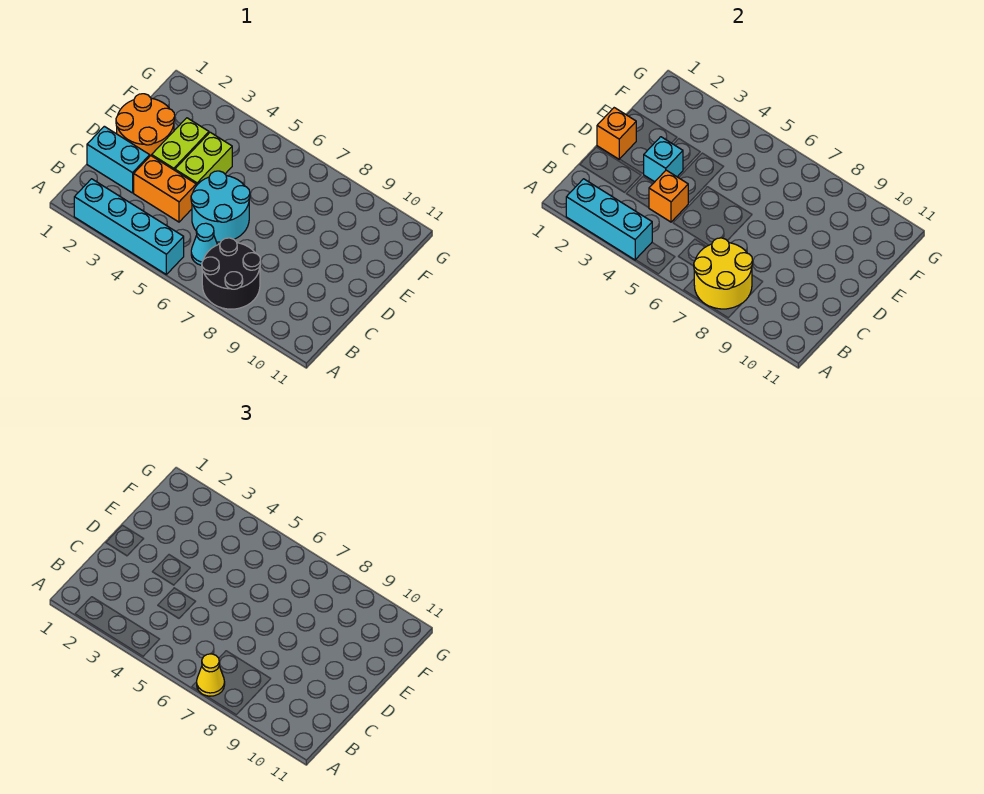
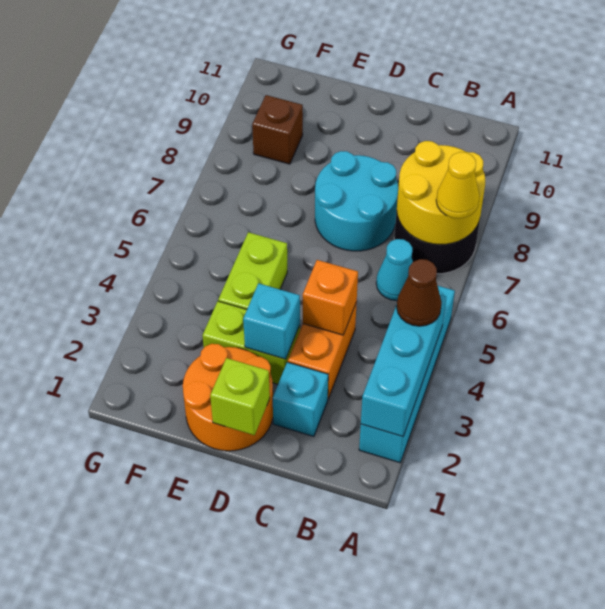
none -> brown 1x1 cone [397,259,442,326]
cyan 1x2 brick [87,126,150,193] -> cyan 1x1 brick [273,362,328,437]
cyan 2x2 round brick [191,171,250,242] -> cyan 2x2 round brick moved to [315,151,398,251]
orange 1x1 brick [597,108,636,159] -> lime 1x1 brick [210,358,270,435]
lime 1x2 brick [175,132,232,186] -> lime 1x2 brick turned to [218,232,287,309]
none -> brown 1x1 brick [252,95,303,164]

